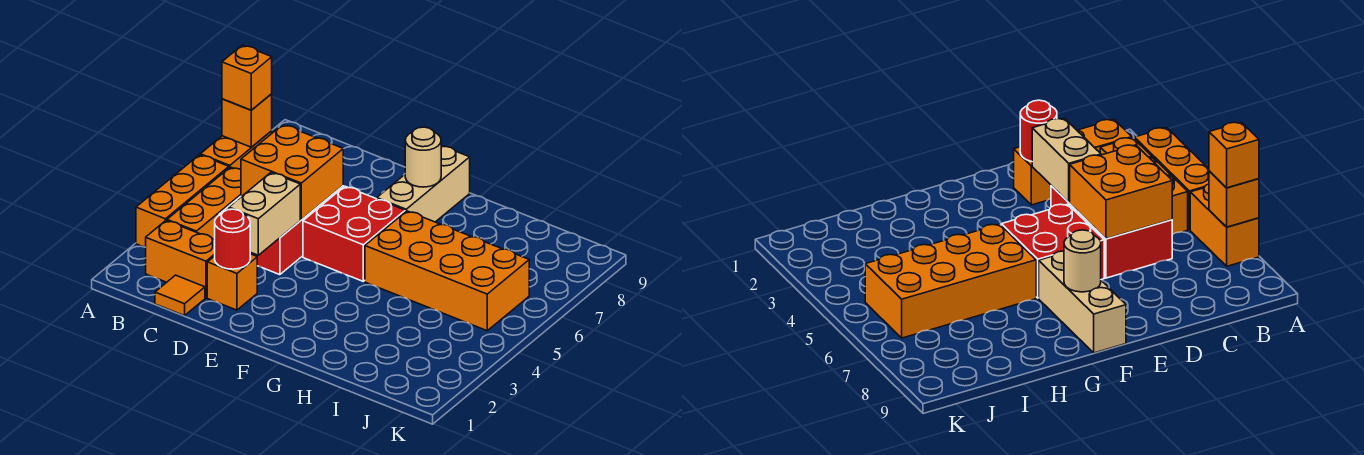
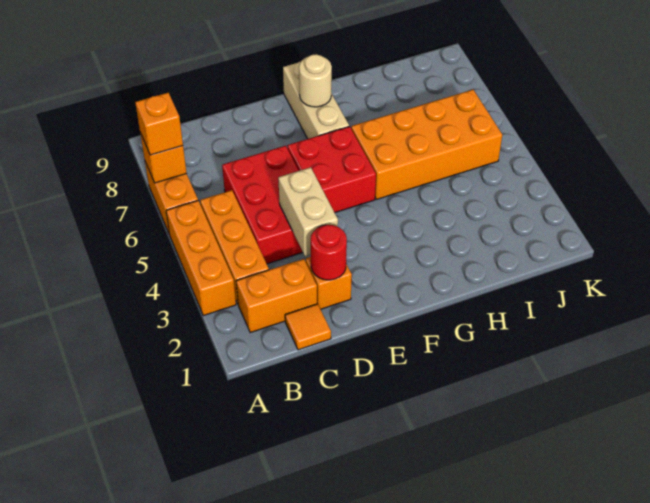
orange 2x2 brick [241,125,343,220] -> none

